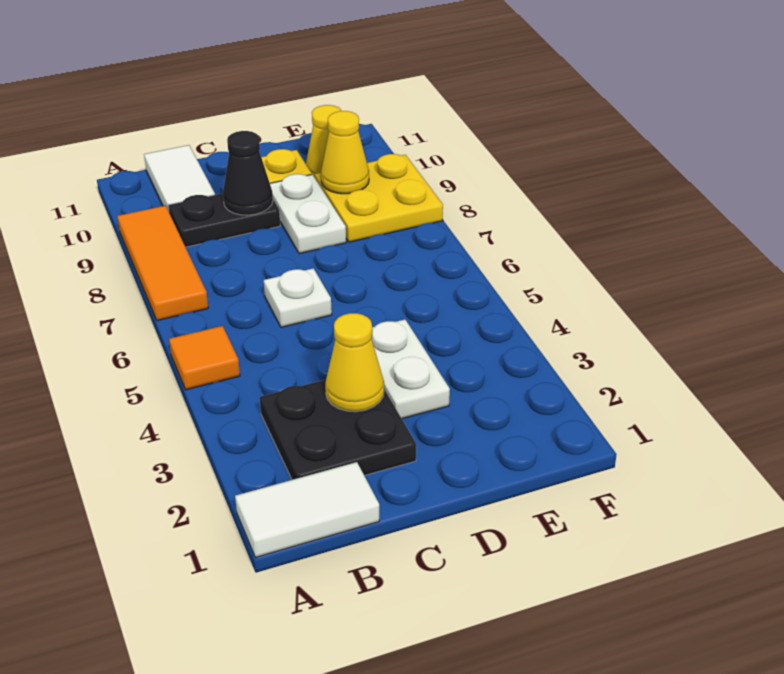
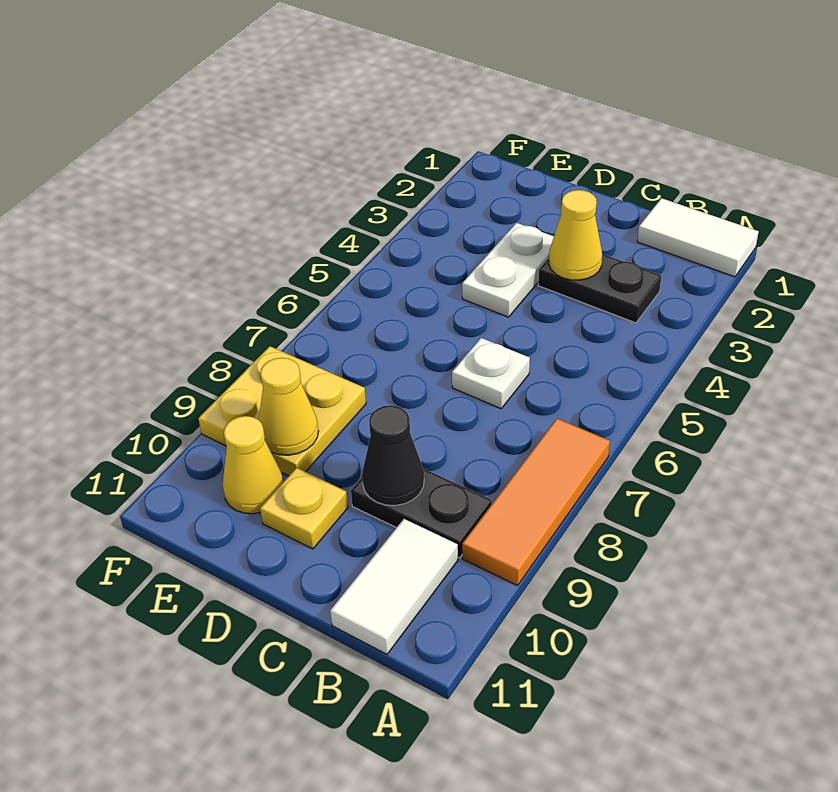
orange 1x1 tile [169,326,240,390] -> none
black 2x2 plate [260,380,416,480] -> black 1x2 plate [538,254,661,323]
white 1x2 plate [270,174,346,254] -> none

